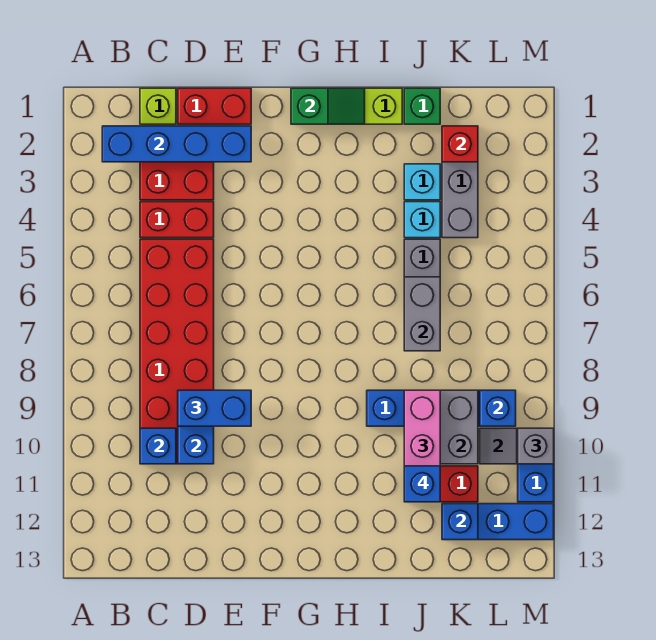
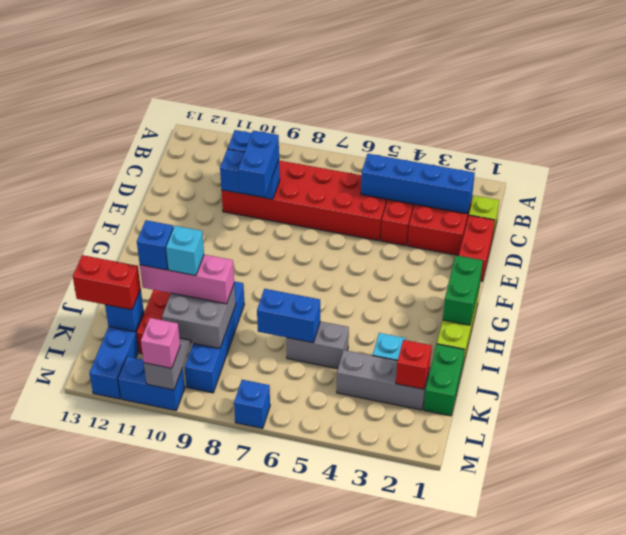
blue 1x4 brick [102,126,251,162] -> blue 1x4 brick turned to [361,154,475,214]
green 1x2 slope [291,88,365,124] -> green 1x2 brick [443,255,483,325]
green 1x1 brick [404,88,440,124] -> green 1x2 brick [424,344,465,416]
cyan 1x1 brick [404,202,440,238] -> cyan 1x1 brick moved to [166,226,204,276]
grey 1x2 brick [404,277,440,351] -> blue 1x2 brick [257,289,320,343]
none -> red 1x2 brick [73,255,141,310]
blue 1x1 brick [480,390,516,426] -> blue 1x1 brick moved to [234,380,270,428]
grey 1x1 brick [518,428,554,464] -> pink 1x1 brick [141,318,180,368]

